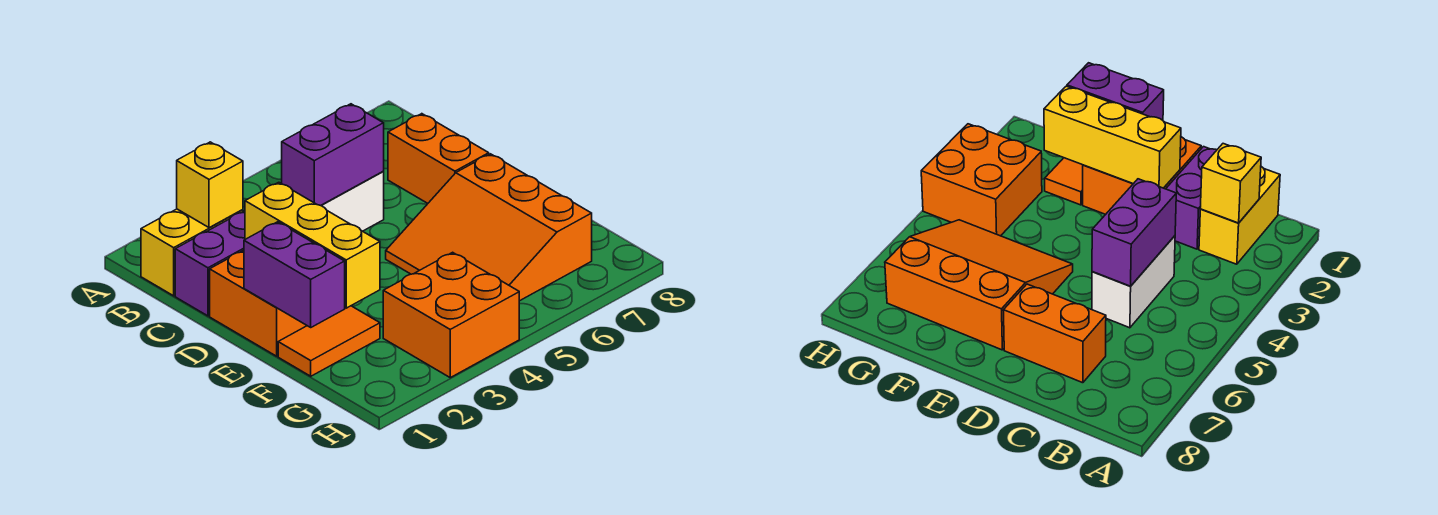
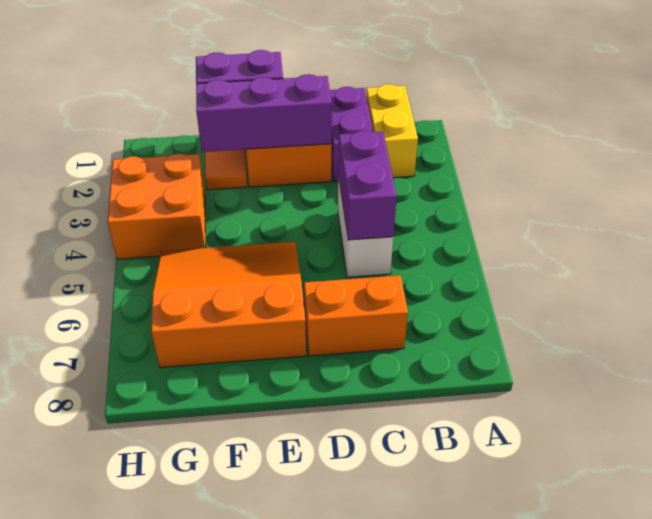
yellow 1x1 brick [177,142,243,228] -> none
yellow 1x3 brick [245,182,380,308] -> purple 1x3 brick [196,74,332,152]

